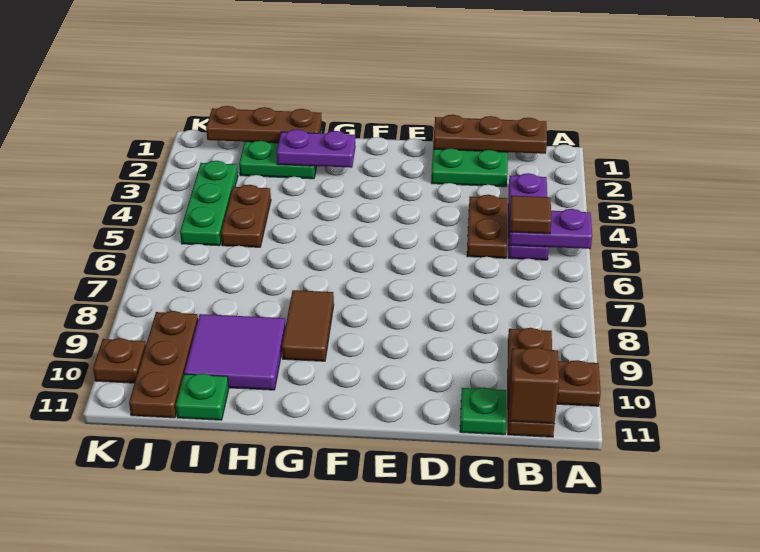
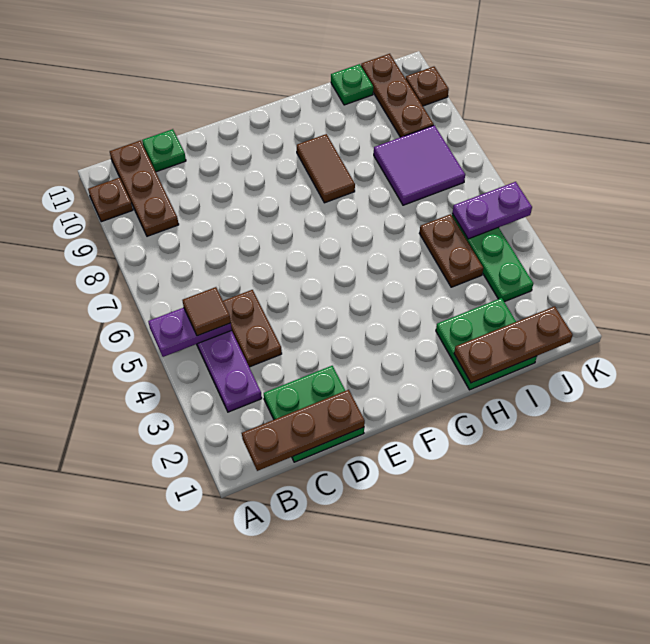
brown 1x1 brick [509,347,559,424] -> none
purple 1x2 plate [277,129,356,168] -> purple 1x2 plate moved to [452,182,532,239]
purple 2x2 tile [184,314,286,390] -> purple 2x2 tile moved to [374,125,465,205]

